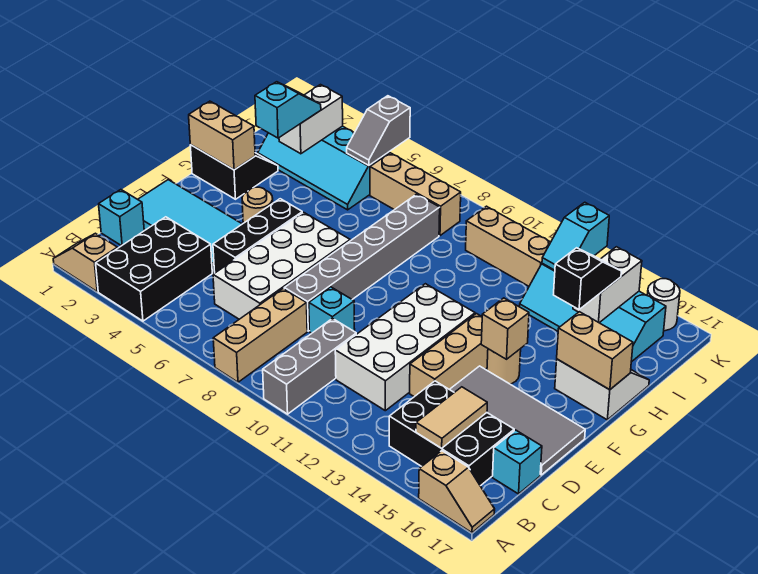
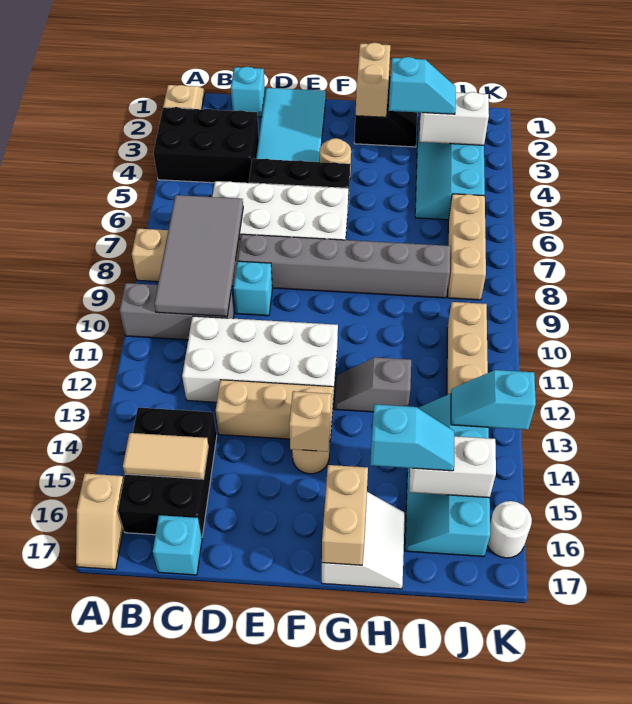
grey 2x4 tile [449,366,585,475] -> grey 2x4 tile moved to [154,195,243,316]
black 1x2 slope [554,248,621,309] -> cyan 1x2 slope [370,404,454,471]
grey 1x2 slope [347,96,410,165] -> grey 1x2 slope moved to [335,357,411,412]

